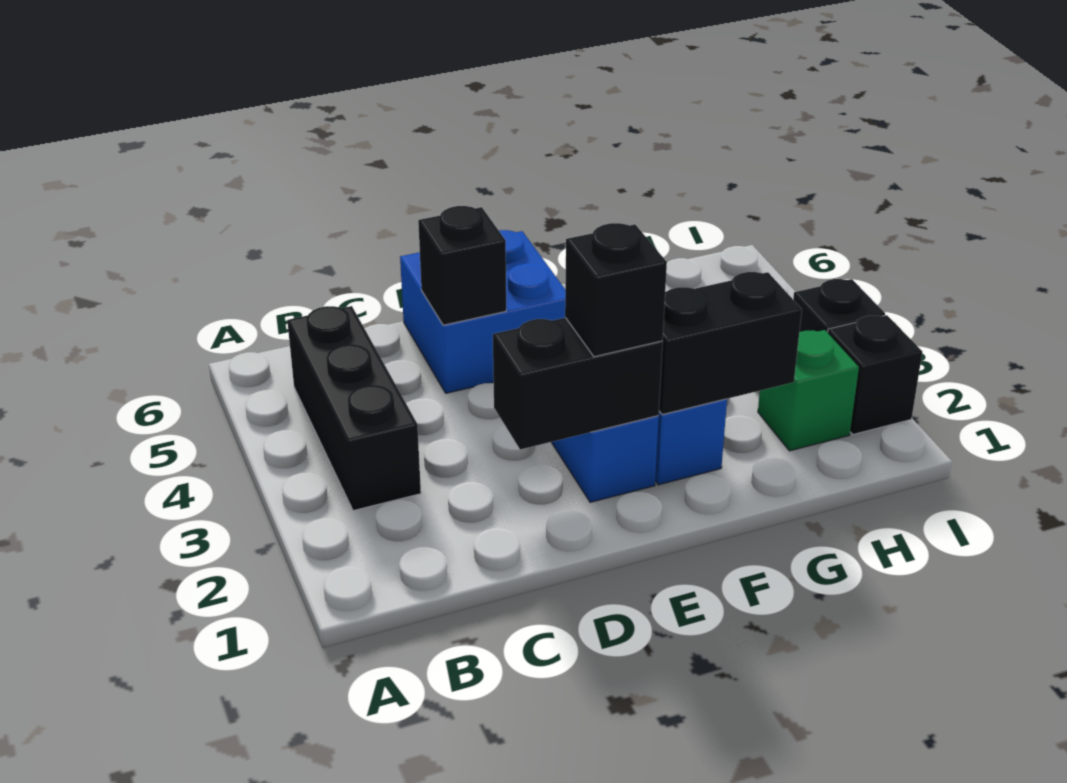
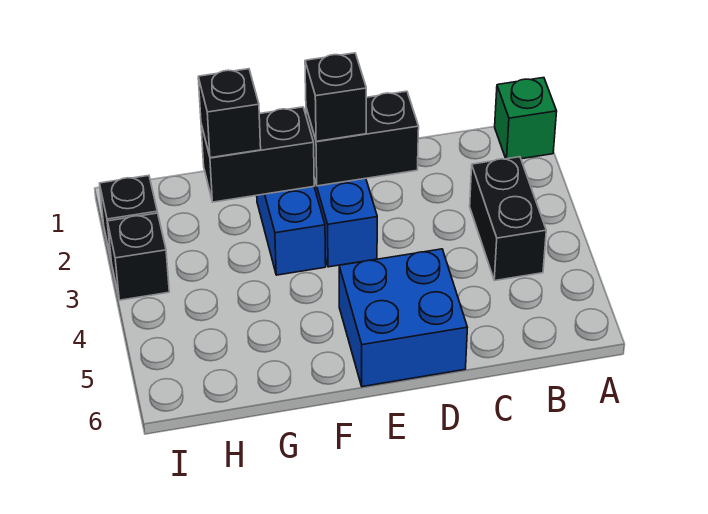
black 1x3 brick [287,306,421,511] -> black 1x2 brick [470,157,546,281]
black 1x1 brick [418,206,506,325] -> black 1x1 brick moved to [198,69,261,158]
green 1x1 brick [758,330,859,451] -> green 1x1 brick moved to [495,78,557,159]

